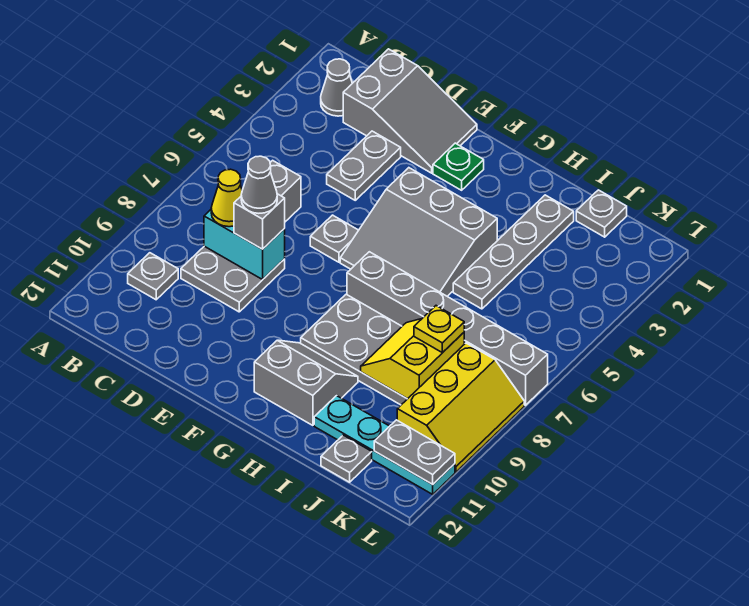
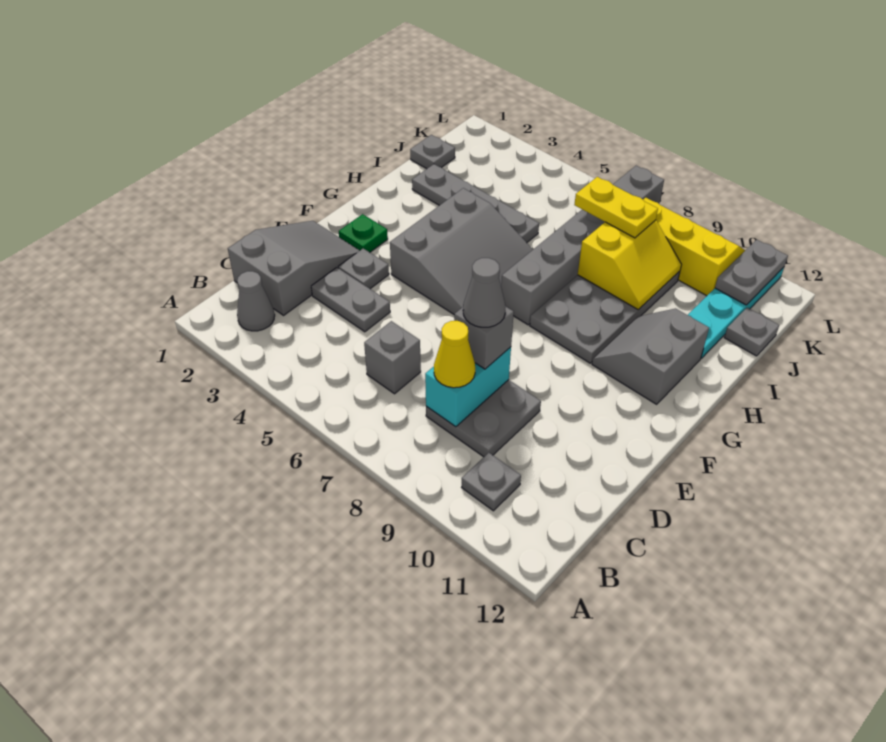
grey 1x1 plate [310,215,359,262] -> grey 1x1 plate moved to [338,248,389,289]
yellow 2x2 slope [361,319,464,399] -> yellow 2x2 slope turned to [578,220,682,310]
yellow 1x1 plate [414,306,464,353] -> yellow 1x2 plate [574,177,658,238]

